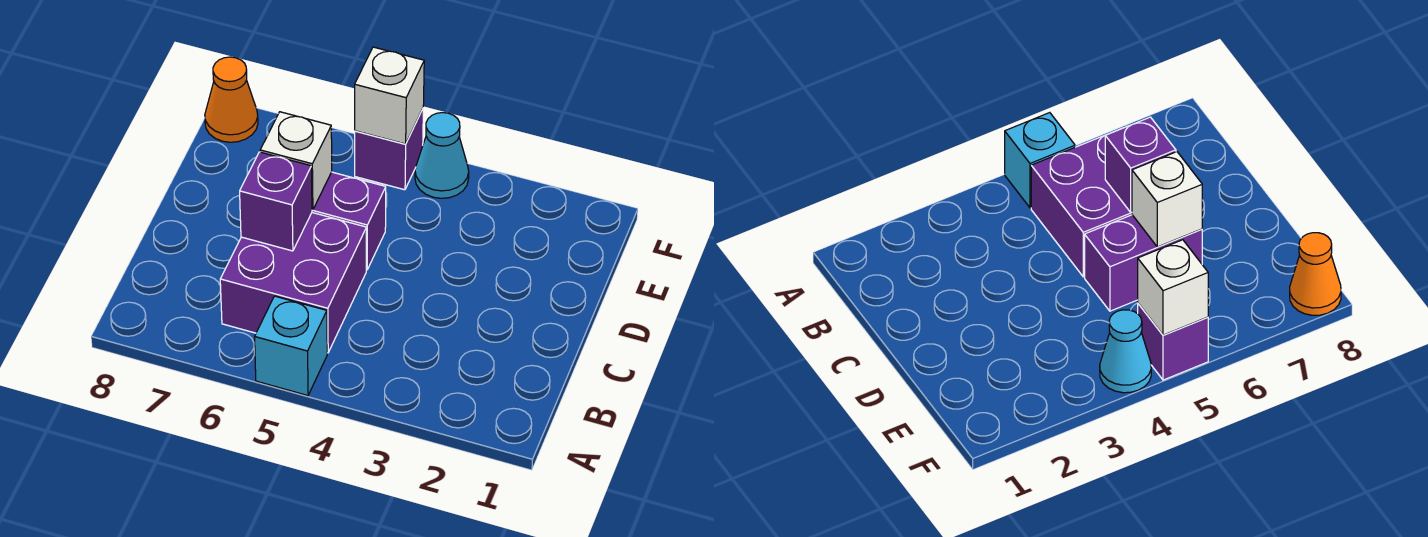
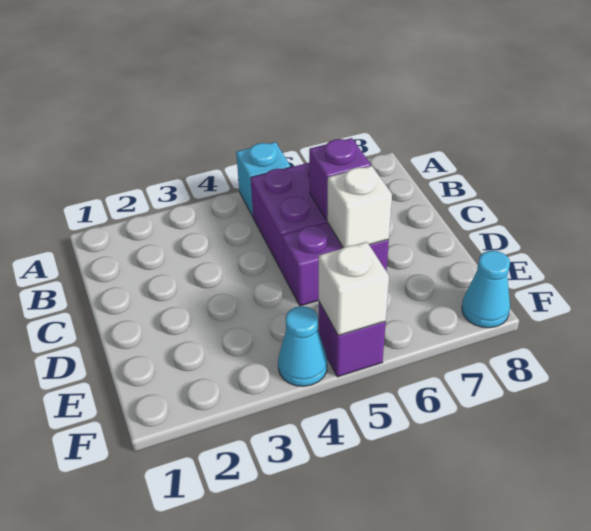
orange 1x1 cone [205,57,258,142] -> cyan 1x1 cone [462,251,510,328]

